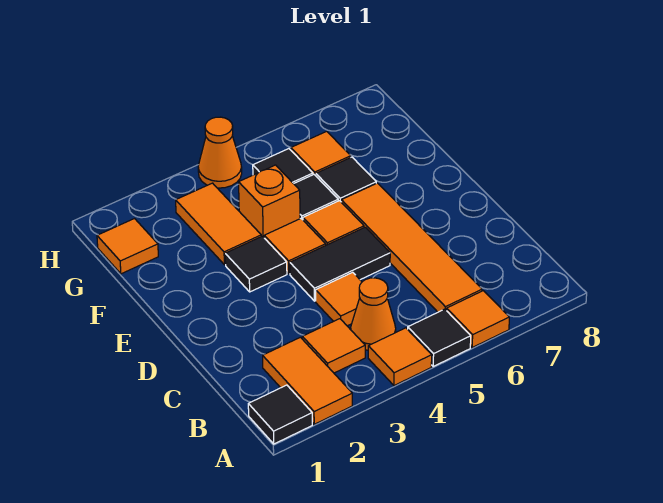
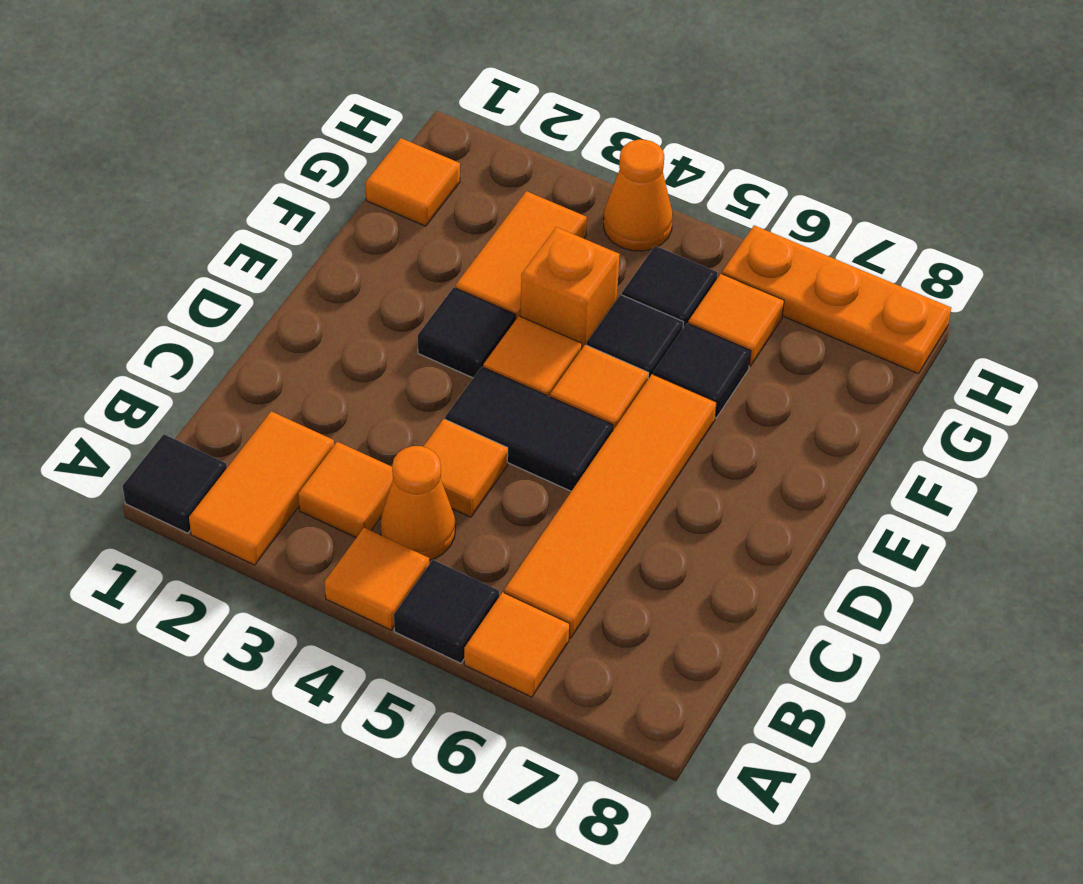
none -> orange 1x3 plate [722,225,951,374]

